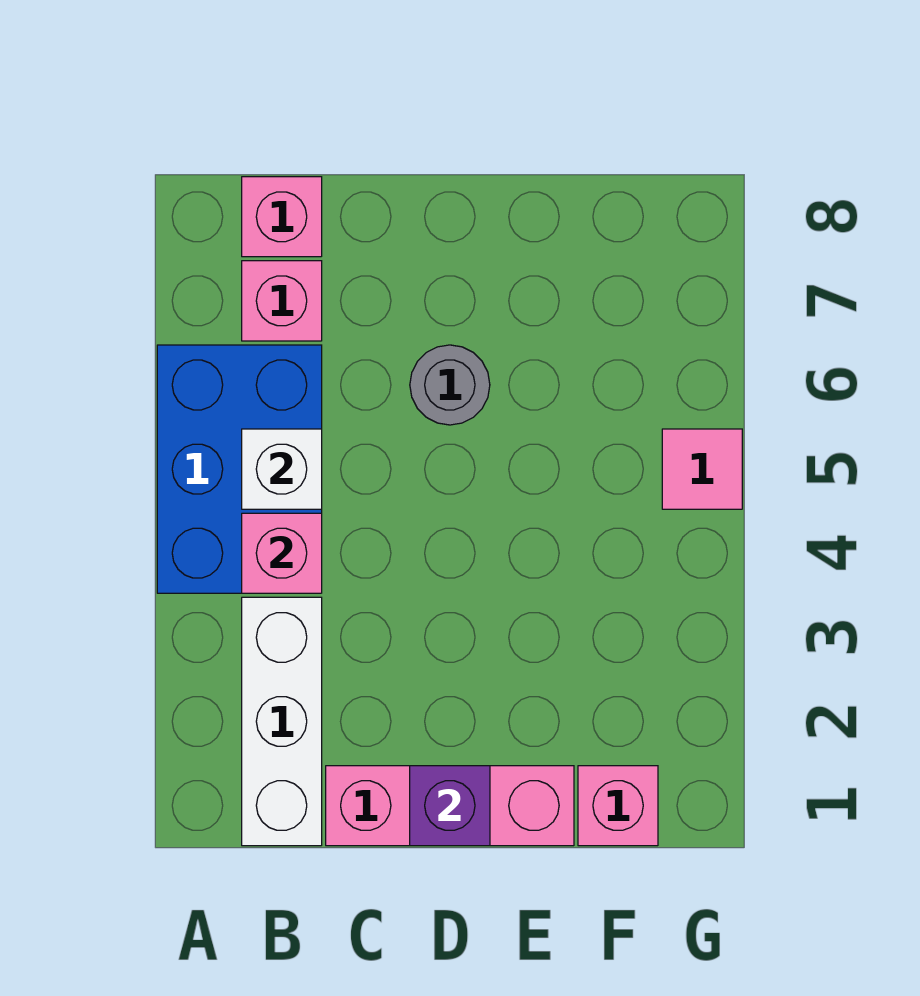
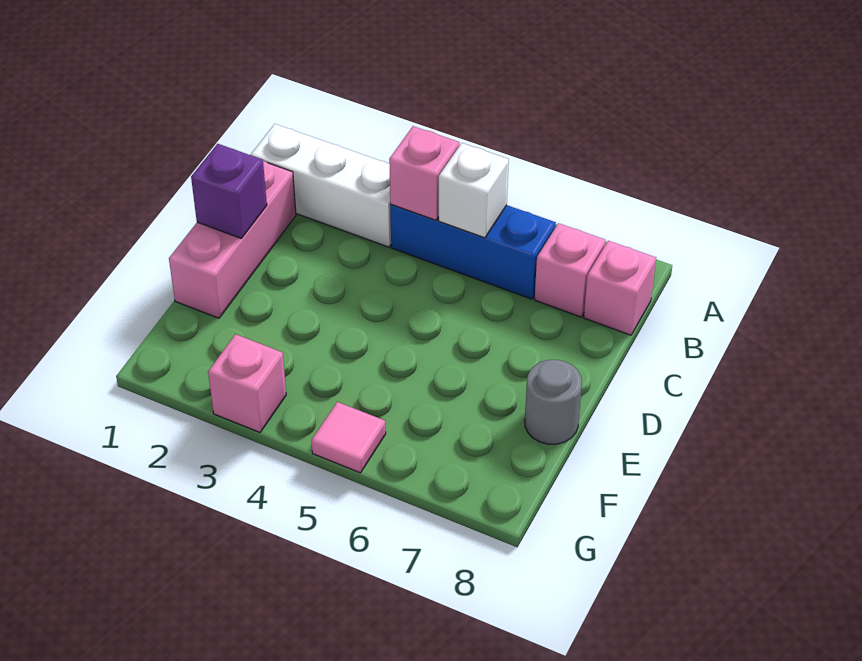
blue 2x3 brick [157,345,322,593] -> blue 1x3 brick [390,205,556,299]
grey 1x1 round brick [410,345,490,425] -> grey 1x1 round brick moved to [525,360,582,444]
pink 1x1 brick [578,766,658,846] -> pink 1x1 brick moved to [208,334,286,432]

